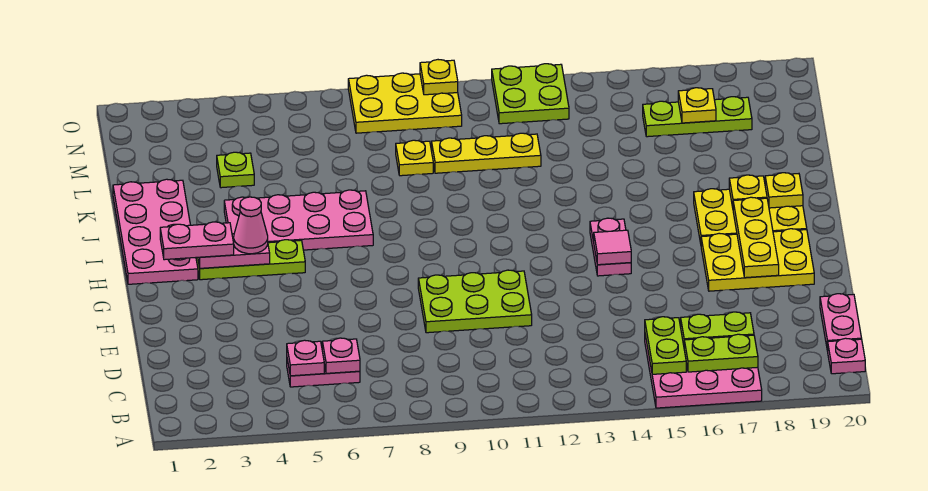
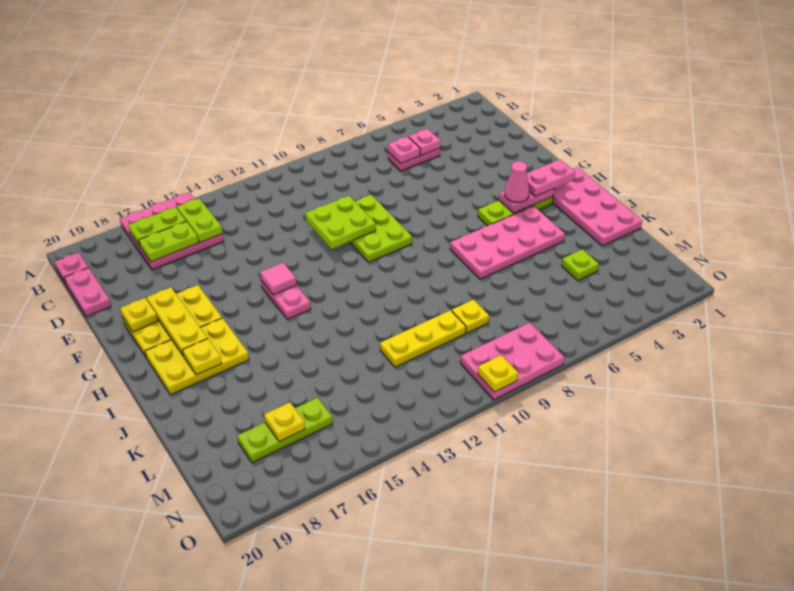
lime 2x3 plate [418,270,532,333] -> lime 2x3 plate turned to [350,195,412,262]
yellow 1x1 plate [765,173,803,208] -> yellow 1x1 plate moved to [120,298,158,332]
yellow 2x3 plate [348,73,462,133] -> pink 2x3 plate [460,323,565,400]
lime 2x2 plate [492,64,569,124] -> lime 2x2 plate moved to [305,196,376,249]

